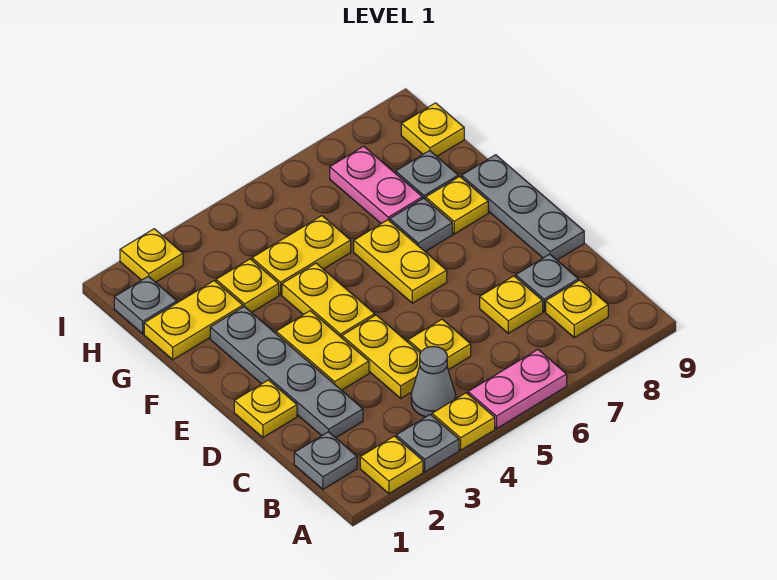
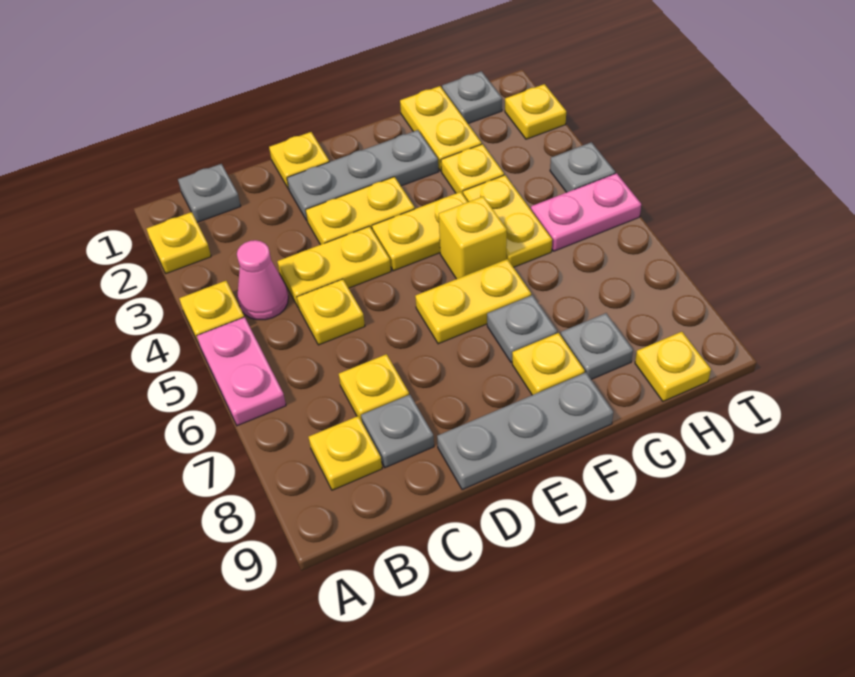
grey 1x1 plate [396,414,459,472] -> grey 1x1 plate moved to [550,142,615,192]
grey 1x1 cone [411,346,456,417] -> pink 1x1 cone [237,240,288,320]
grey 1x4 plate [210,306,363,438] -> grey 1x3 plate [287,130,439,220]
none -> yellow 1x1 brick [439,196,507,279]
pink 1x2 plate [330,146,422,224] -> pink 1x2 plate moved to [531,173,641,251]

